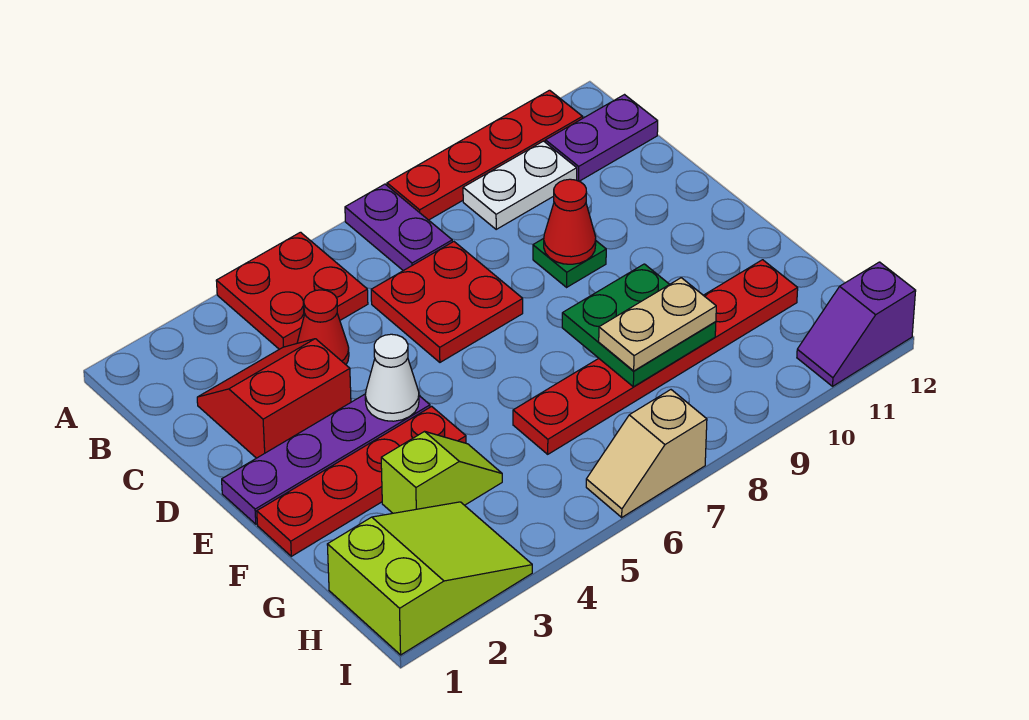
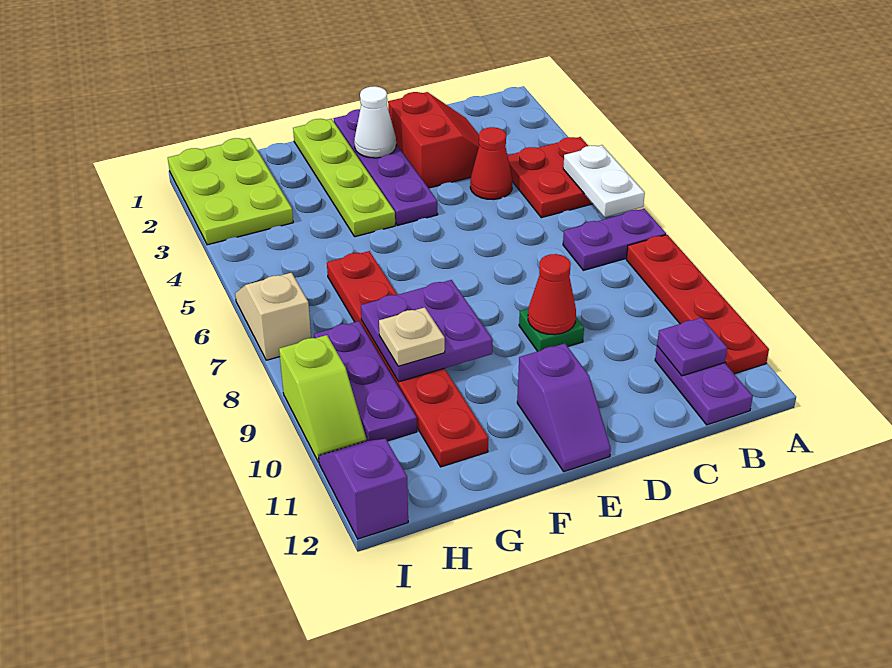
white 1x2 plate [463,141,577,229] -> white 1x2 plate moved to [563,145,645,217]
none -> purple 1x1 plate [657,318,727,376]
red 2x2 plate [371,242,523,362] -> none
white 1x1 cone [365,334,419,421] -> white 1x1 cone moved to [354,86,396,158]
none -> purple 1x2 slope [517,343,611,472]
red 1x4 plate [257,406,466,556] -> lime 1x4 plate [293,119,395,237]
green 2x2 plate [562,264,716,387] -> purple 2x2 plate [361,280,493,382]
lime 1x2 slope [381,431,502,513] -> lime 1x2 slope moved to [279,335,367,462]
tan 1x2 plate [599,278,716,371] -> tan 1x1 plate [379,307,445,366]
lime 2x3 slope [327,502,532,655] -> lime 2x3 plate [168,138,293,245]
none -> purple 1x3 plate [314,321,417,441]

